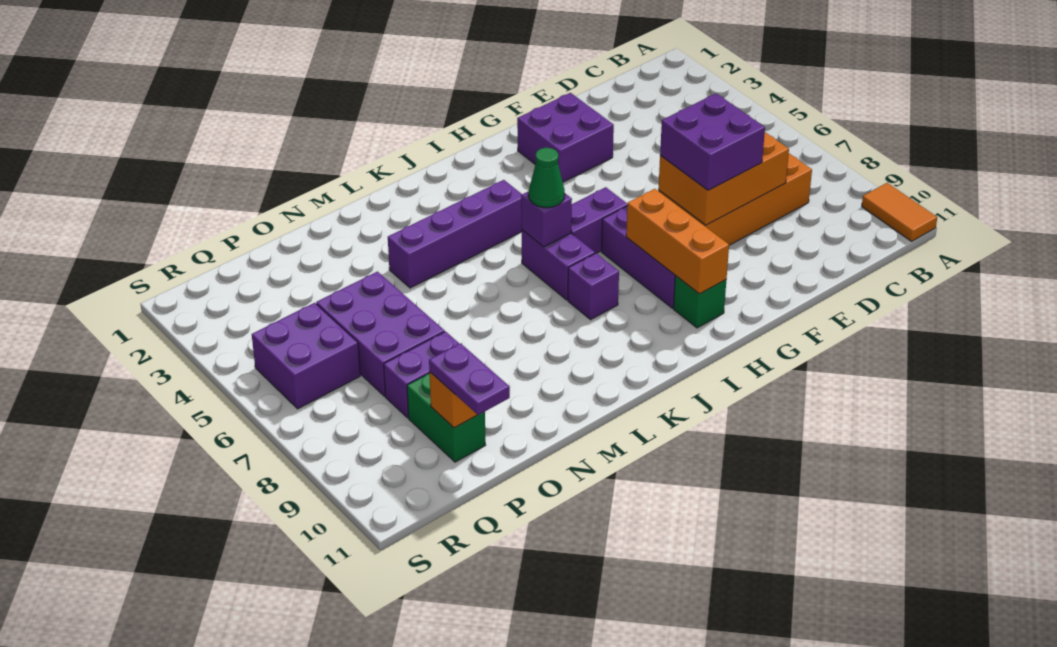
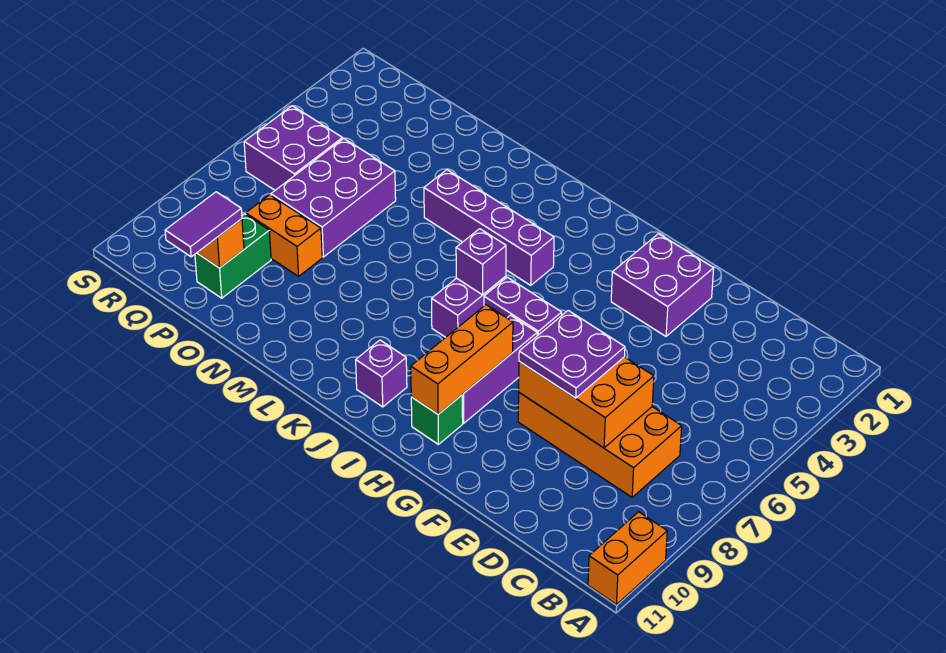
orange 1x2 tile [862,183,937,241] -> orange 1x2 brick [588,512,667,605]
purple 2x2 brick [660,93,765,190] -> purple 2x2 plate [519,311,625,398]
green 1x1 cone [529,148,565,208] -> none
purple 1x1 brick [568,253,619,320] -> purple 1x1 brick moved to [356,340,407,407]
purple 1x2 brick [384,332,459,418] -> orange 1x2 brick [246,195,322,276]
purple 1x2 plate [429,343,510,415] -> purple 1x2 tile [165,192,242,257]

